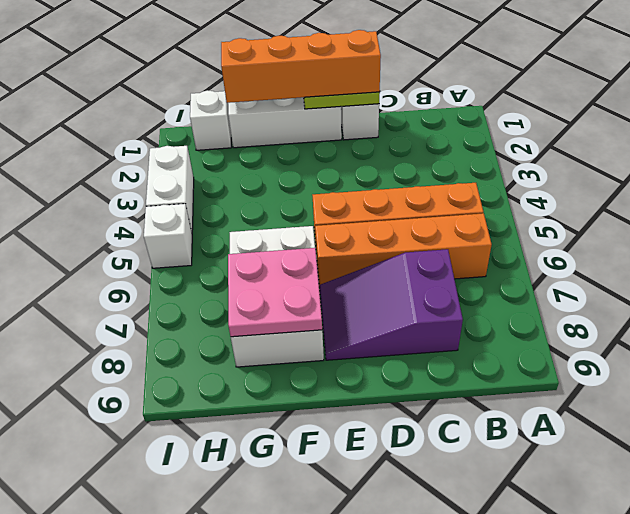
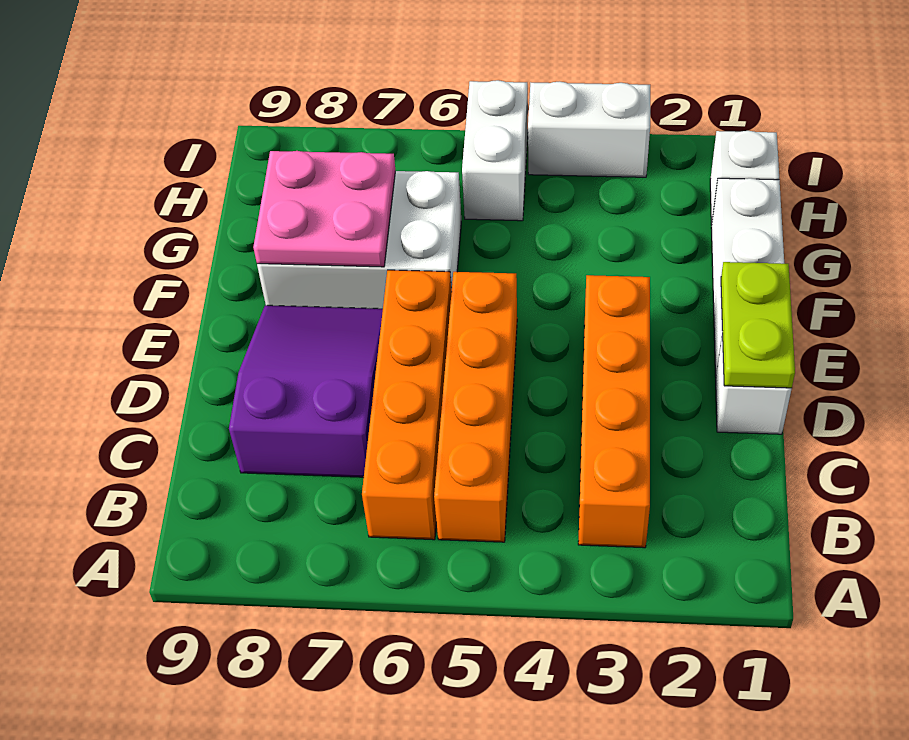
orange 1x4 brick [221,30,381,103] -> orange 1x4 brick moved to [578,275,650,548]
white 1x1 brick [144,204,192,268] -> white 1x2 brick [462,80,528,221]

